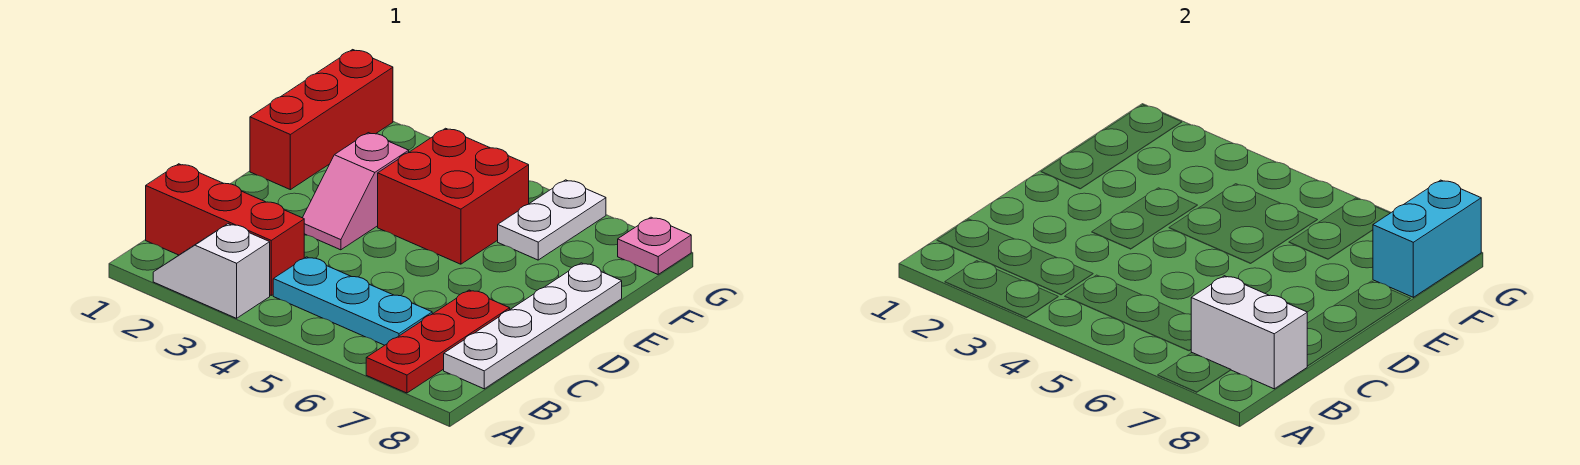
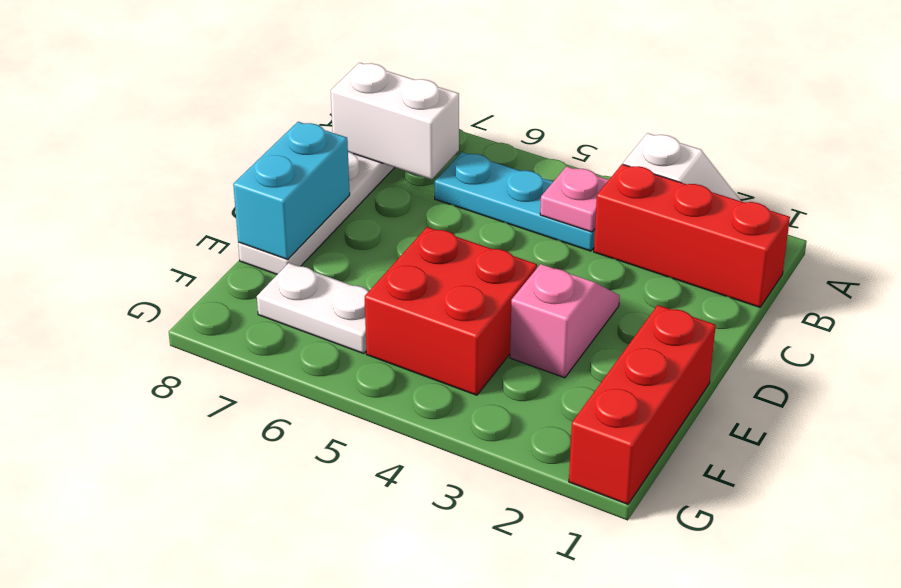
red 1x3 plate [366,290,510,393] -> none
white 1x2 plate [498,180,606,260] -> white 1x2 plate turned to [257,263,369,353]
cyan 1x2 brick [1373,180,1481,297] -> cyan 1x2 brick moved to [233,122,350,259]
pink 1x1 plate [618,217,691,274] -> pink 1x1 plate moved to [540,166,608,232]

